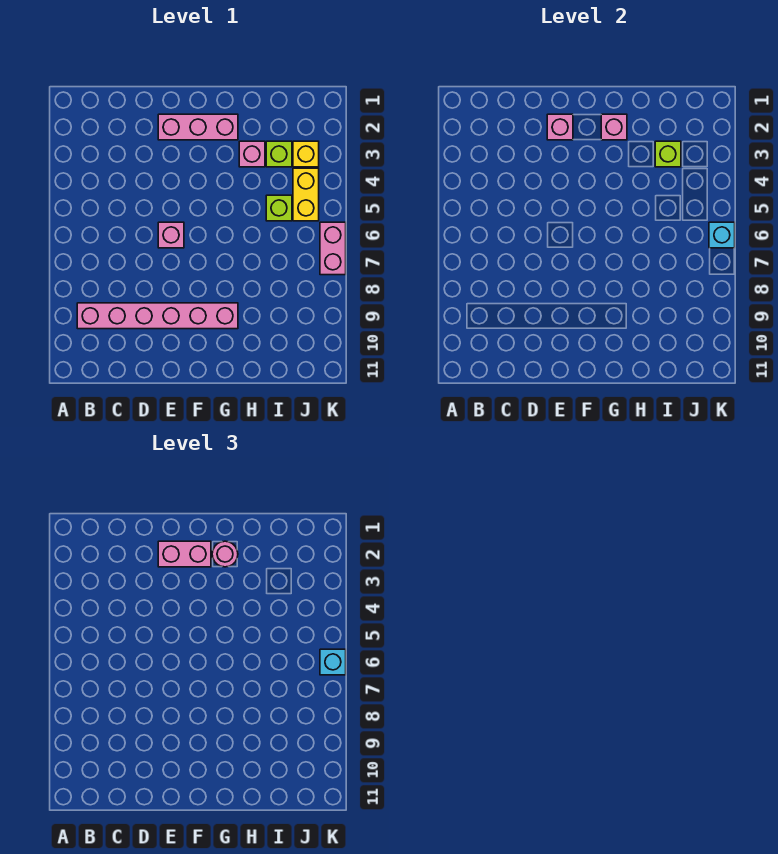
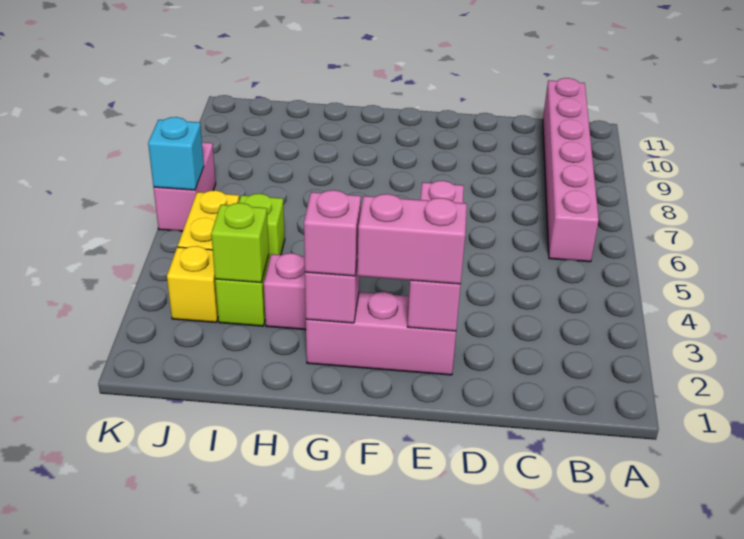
pink 1x6 brick [77,303,238,329] -> pink 1x6 brick turned to [543,78,599,262]
pink 1x1 round brick [212,541,238,567] -> pink 1x1 brick [304,190,361,276]
cyan 1x1 brick [320,649,346,675] -> none

